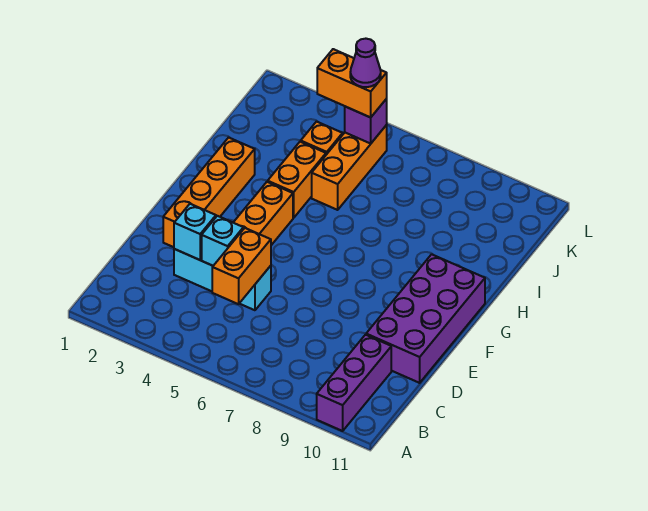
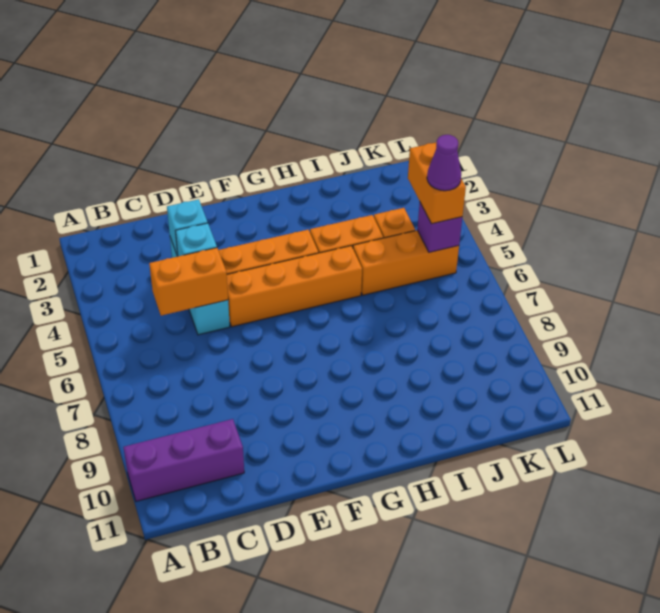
purple 2x4 brick [366,254,485,383] -> none
orange 1x4 brick [163,138,255,247] -> orange 1x4 brick moved to [227,246,362,327]

